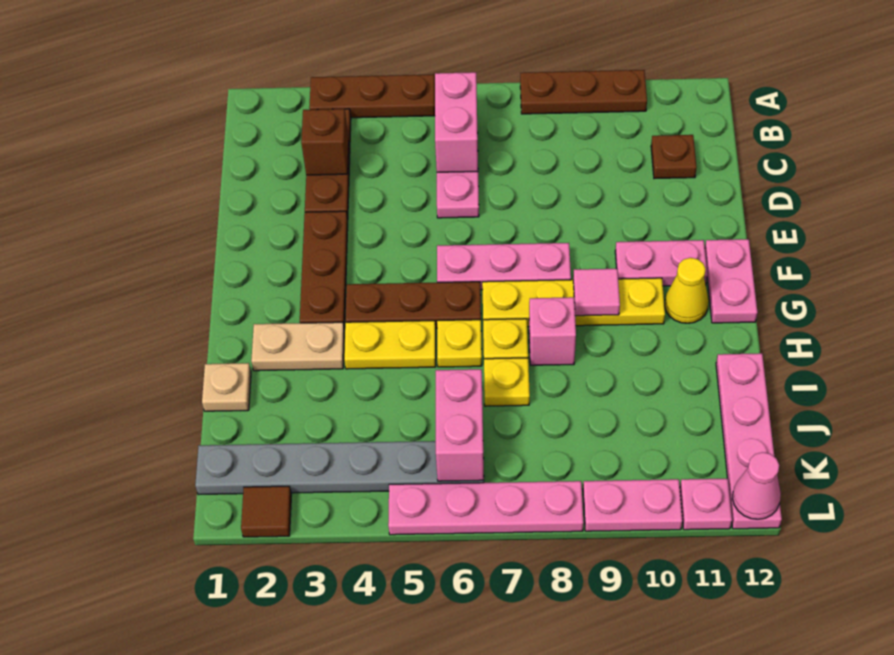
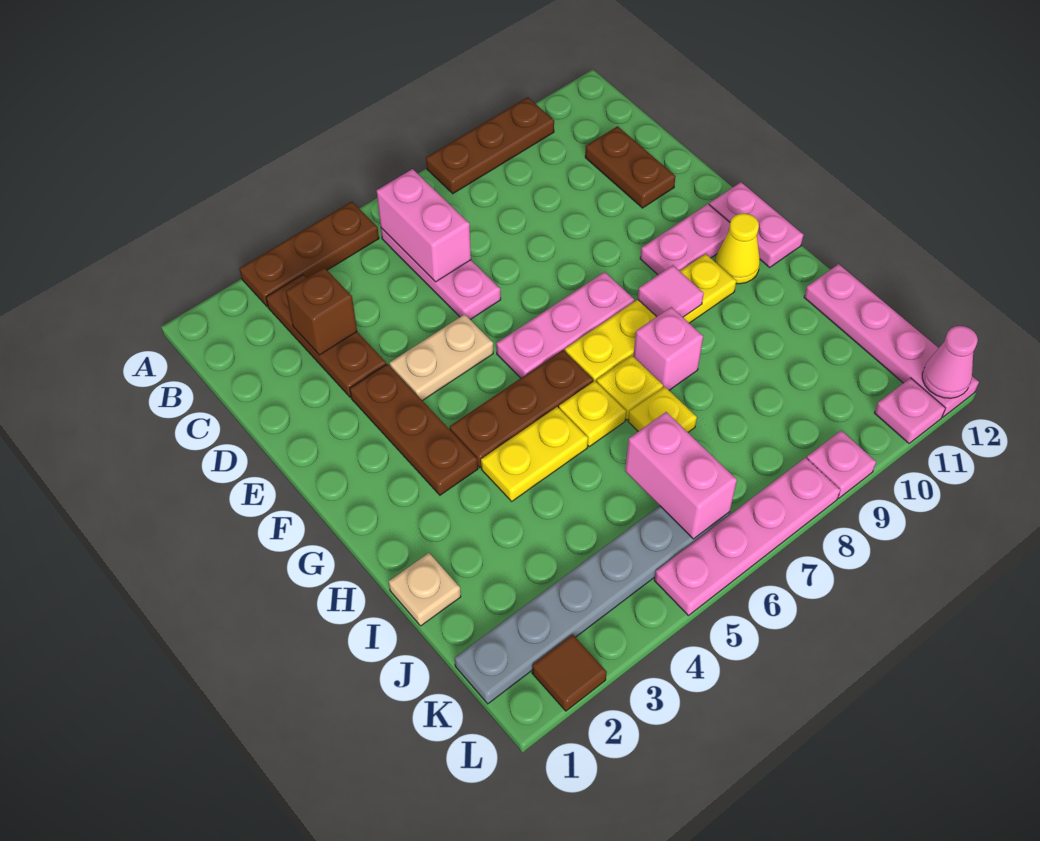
brown 1x1 plate [651,135,697,179] -> brown 1x2 plate [585,126,676,208]
tan 1x2 plate [251,322,344,371] -> tan 1x2 plate moved to [390,314,493,401]
pink 1x2 plate [583,479,683,531] -> pink 1x1 plate [807,430,876,498]

